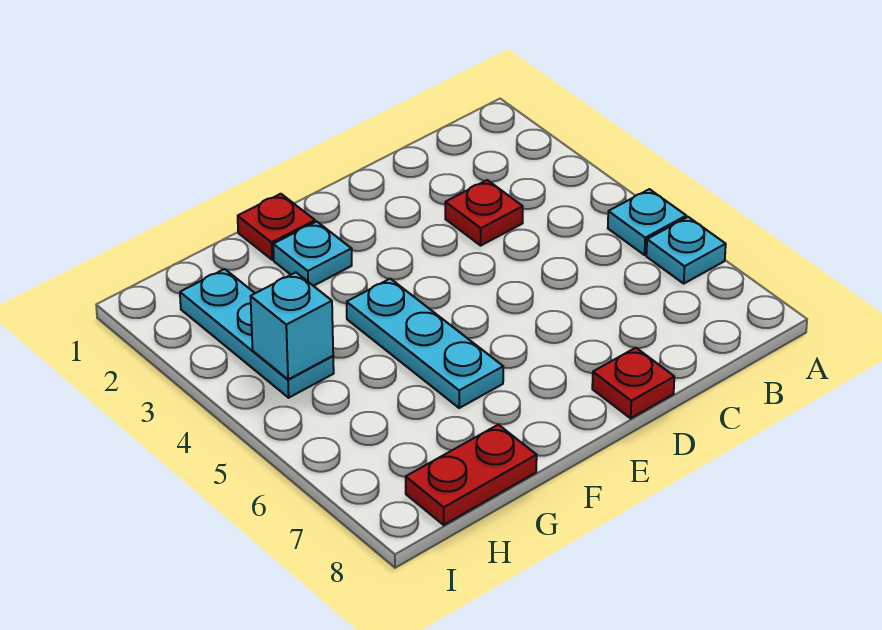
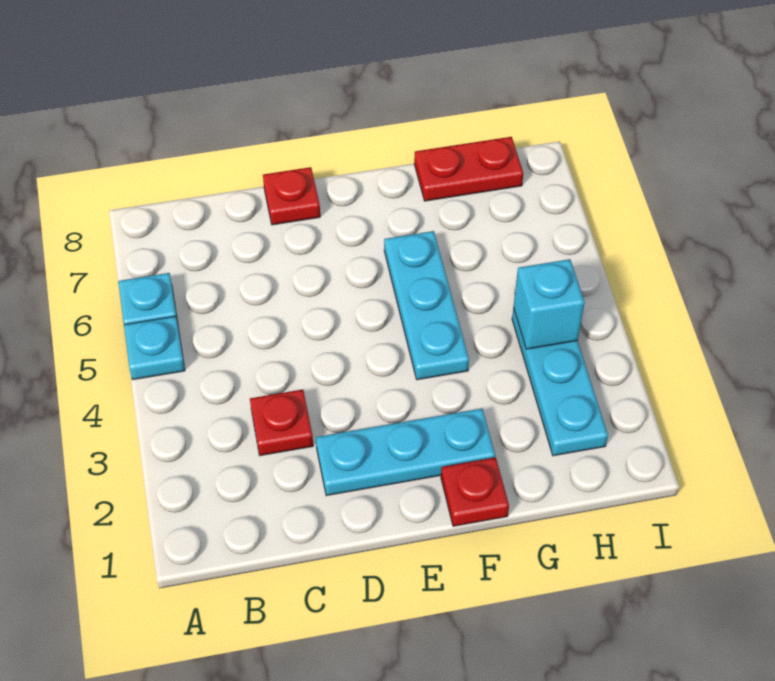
cyan 1x1 plate [273,222,352,286] -> cyan 1x3 plate [316,409,495,496]

